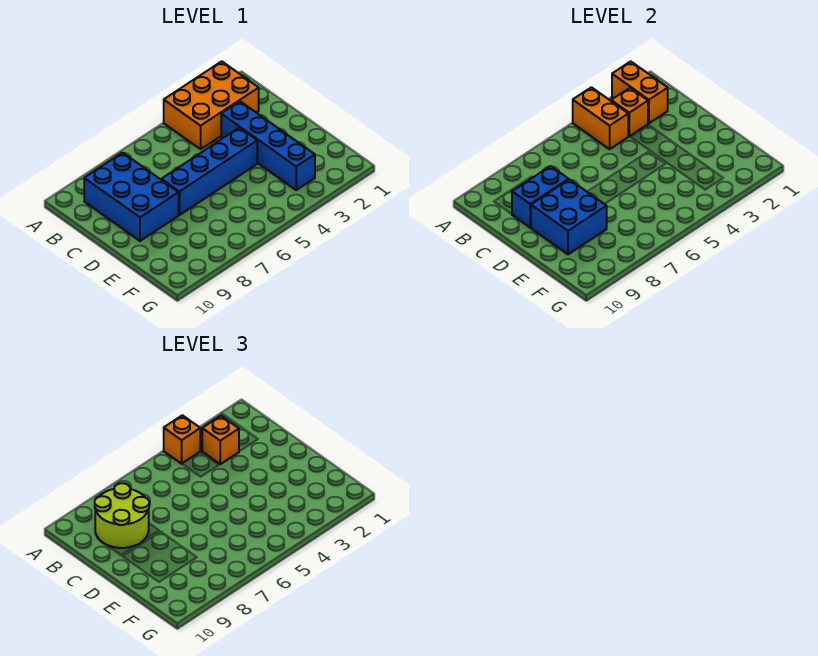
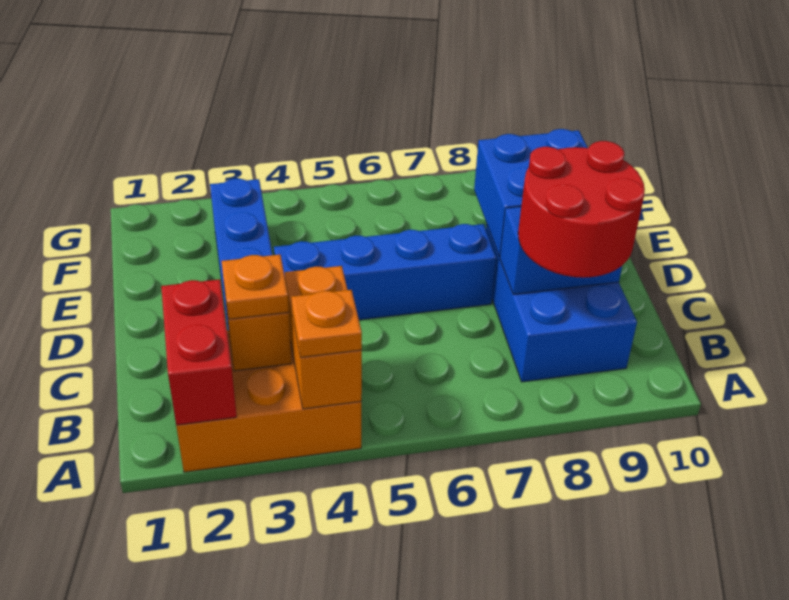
orange 1x2 brick [612,61,668,123] -> red 1x2 brick [161,279,237,425]
orange 1x1 brick [164,415,200,464] -> orange 1x1 plate [291,290,362,358]
orange 1x1 brick [202,416,239,464] -> orange 1x1 plate [222,255,289,319]
lime 2x2 round brick [95,483,149,548] -> red 2x2 round brick [518,141,645,278]

